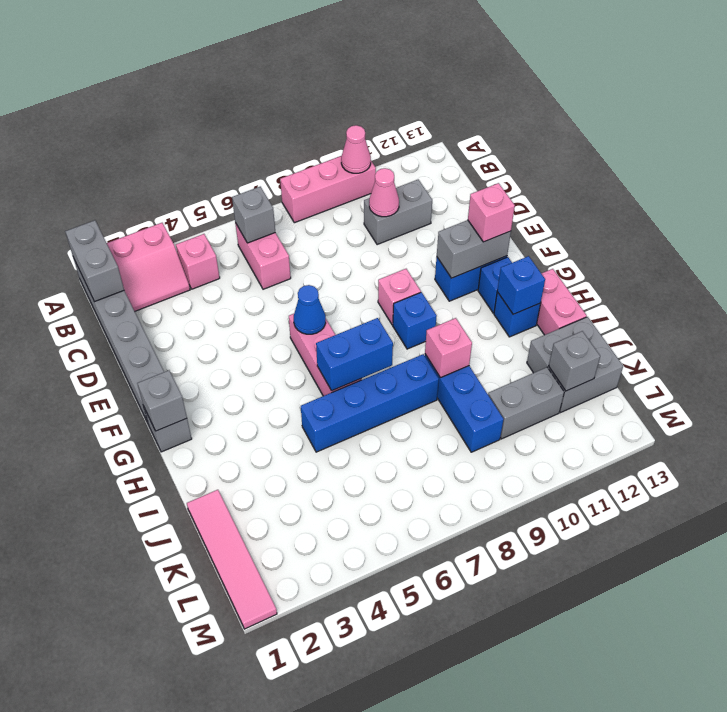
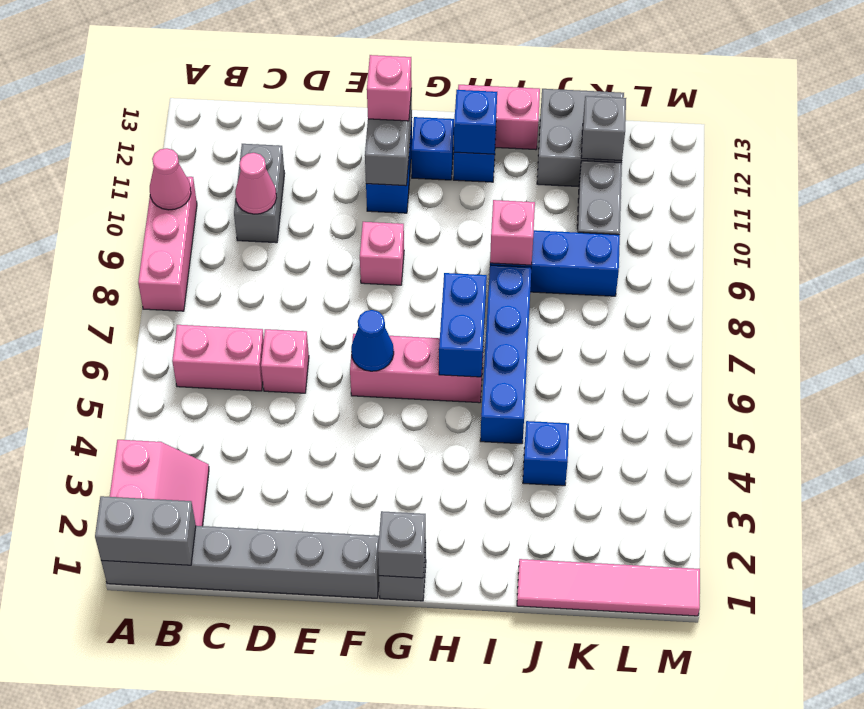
pink 1x1 brick [176,234,220,289] -> pink 1x1 brick moved to [261,329,309,393]
grey 1x1 brick [232,187,275,243] -> none
blue 1x1 brick [393,292,437,349] -> blue 1x1 brick moved to [523,421,569,486]

